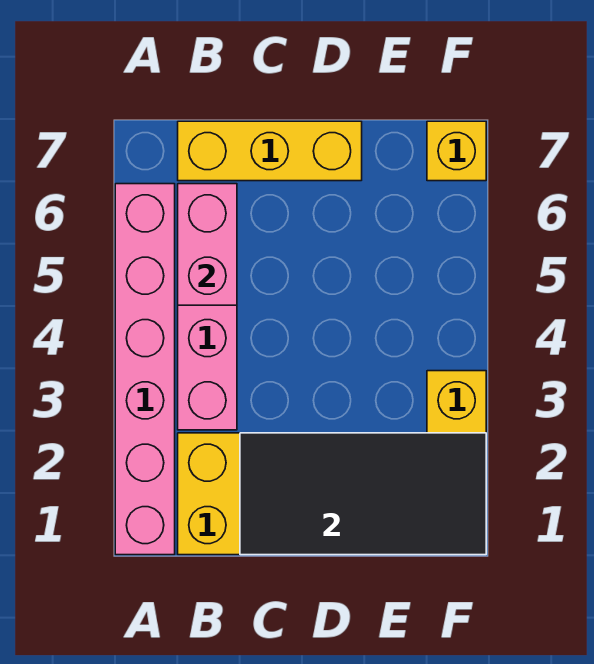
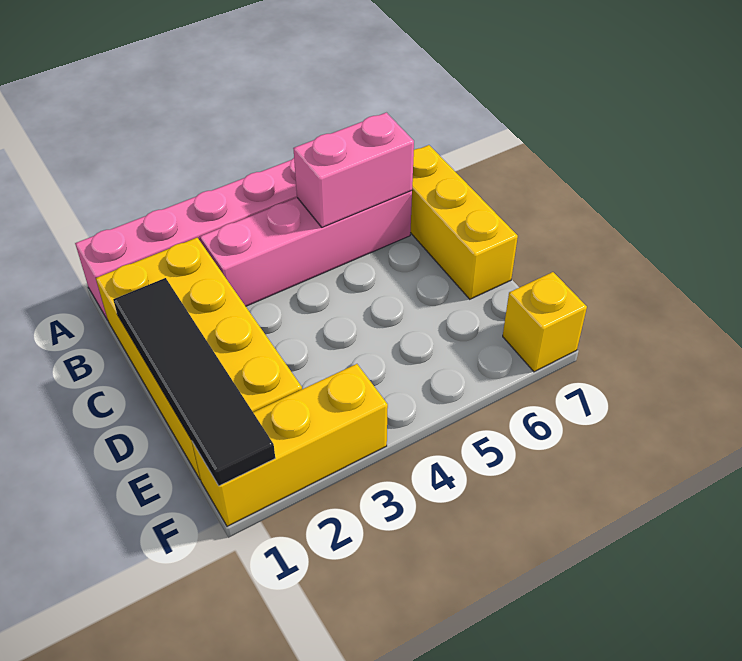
black 2x4 tile [240,433,486,555] -> black 1x4 tile [113,278,275,486]

